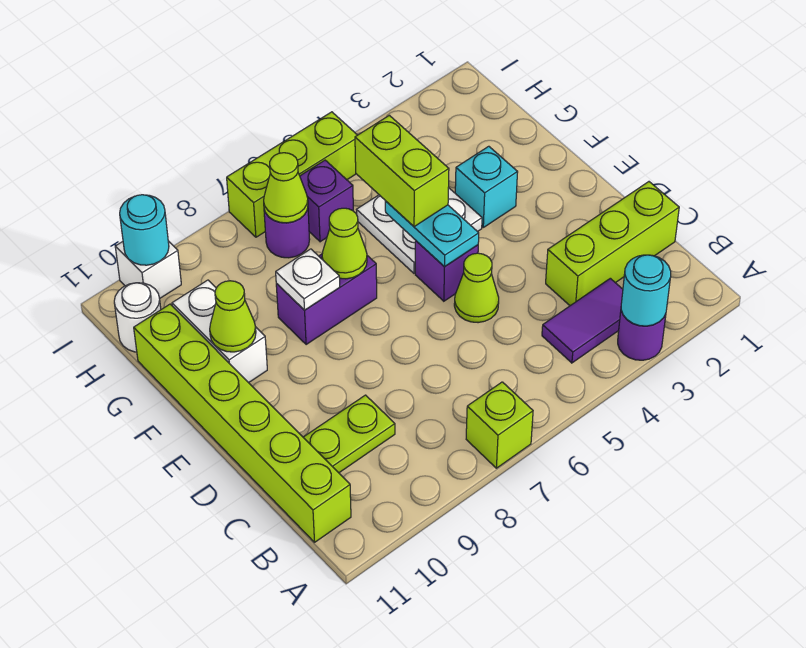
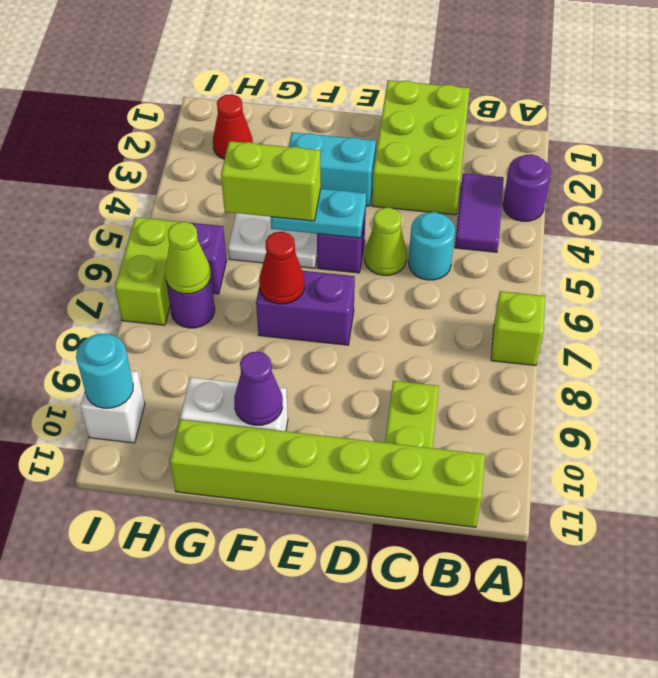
cyan 1x1 round brick [621,255,671,326] -> cyan 1x1 round brick moved to [409,212,455,280]
lime 1x3 brick [546,182,679,306] -> lime 2x3 brick [372,80,470,215]
cyan 1x1 brick [455,146,518,227] -> cyan 1x2 brick [289,132,376,206]
purple 1x2 brick [276,254,377,345] -> purple 1x2 brick turned to [256,271,355,345]
lime 1x1 cone [322,208,367,279] -> red 1x1 cone [259,232,305,304]
white 1x1 plate [276,249,340,310] -> none
lime 1x1 cone [210,281,256,352] -> purple 1x1 cone [234,352,283,425]
none -> red 1x1 cone [213,94,253,159]
white 1x1 round brick [114,283,161,352] -> none
lime 1x3 brick [227,112,357,237] -> lime 1x2 brick [115,217,178,325]

